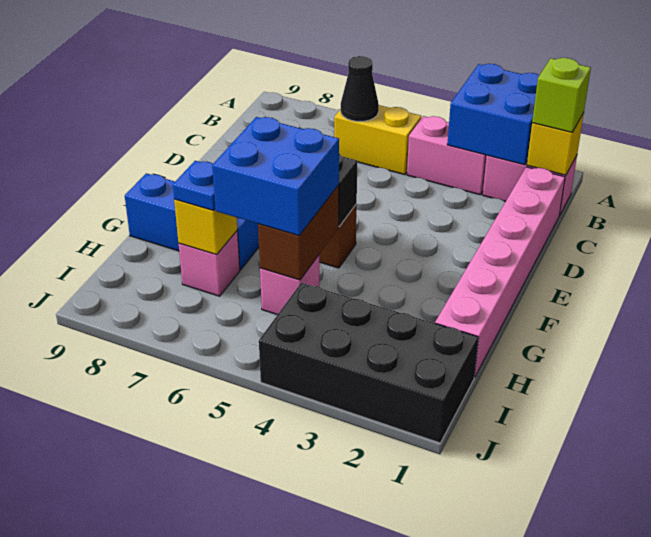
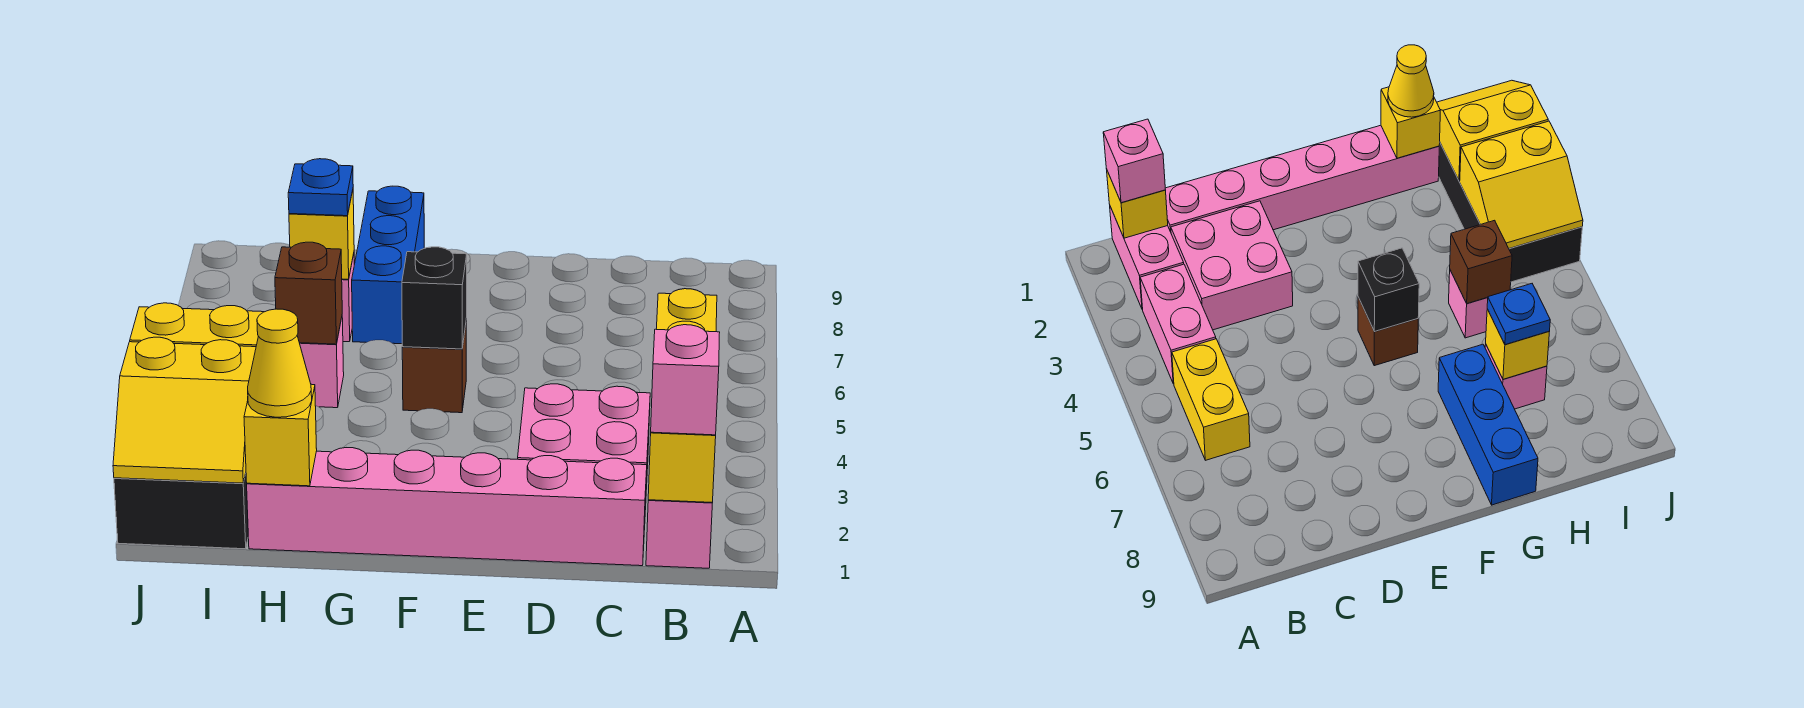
blue 2x2 brick [447,64,540,165] -> none
lime 1x1 brick [532,58,591,132] -> pink 1x1 brick [651,325,720,435]
black 1x1 cone [341,56,379,122] -> none
none -> pink 2x2 brick [518,384,650,510]
brown 1x2 brick [258,185,339,280] -> brown 1x1 brick [275,242,342,344]
blue 2x2 brick [212,117,339,235] -> none
none -> yellow 1x1 brick [244,384,317,486]
none -> yellow 1x1 cone [248,309,312,417]
none -> yellow 2x2 slope [113,337,256,483]
none -> yellow 2x2 slope [130,303,263,347]

